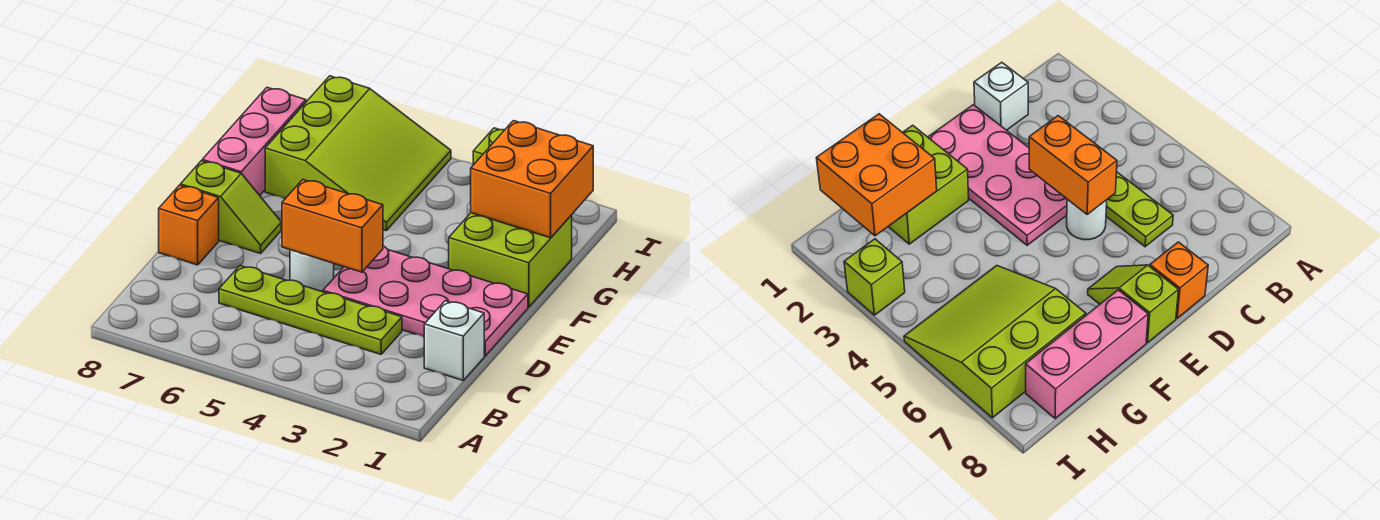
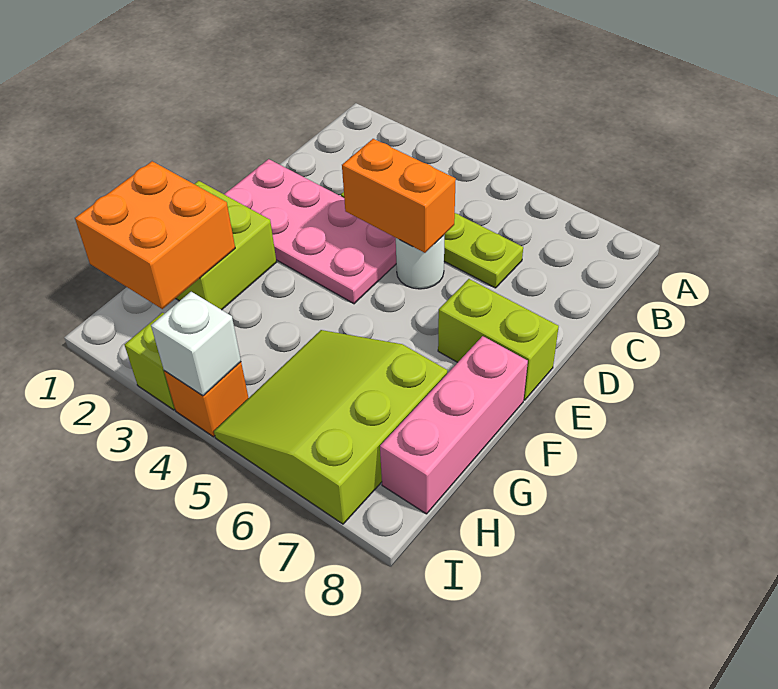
white 1x1 brick [424,301,484,380] -> white 1x1 brick moved to [151,292,241,396]
orange 1x1 brick [159,185,219,265] -> orange 1x1 brick moved to [164,362,248,437]
lime 1x2 slope [181,161,281,254] -> lime 1x2 brick [438,279,559,400]

